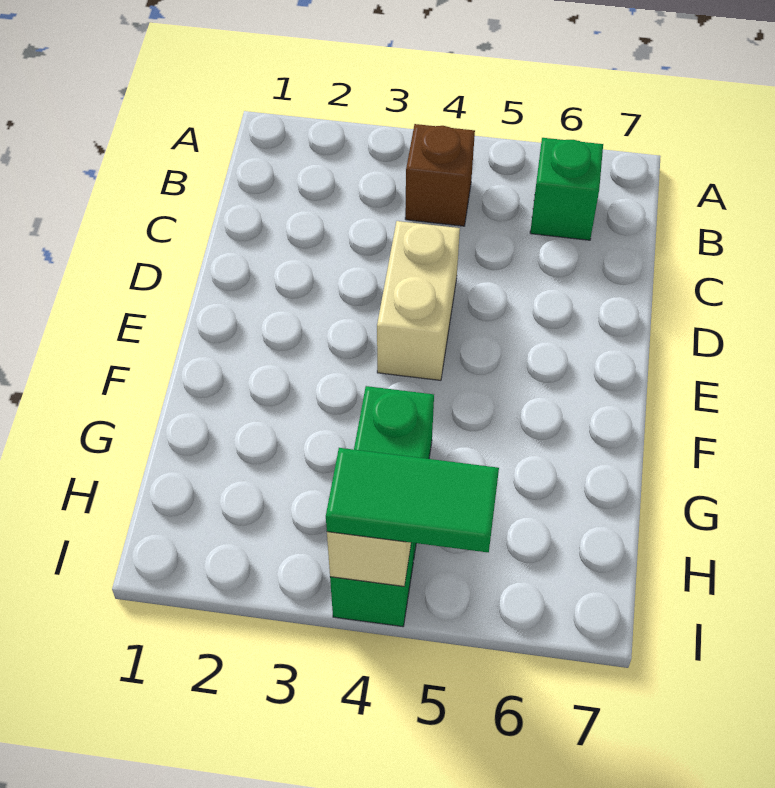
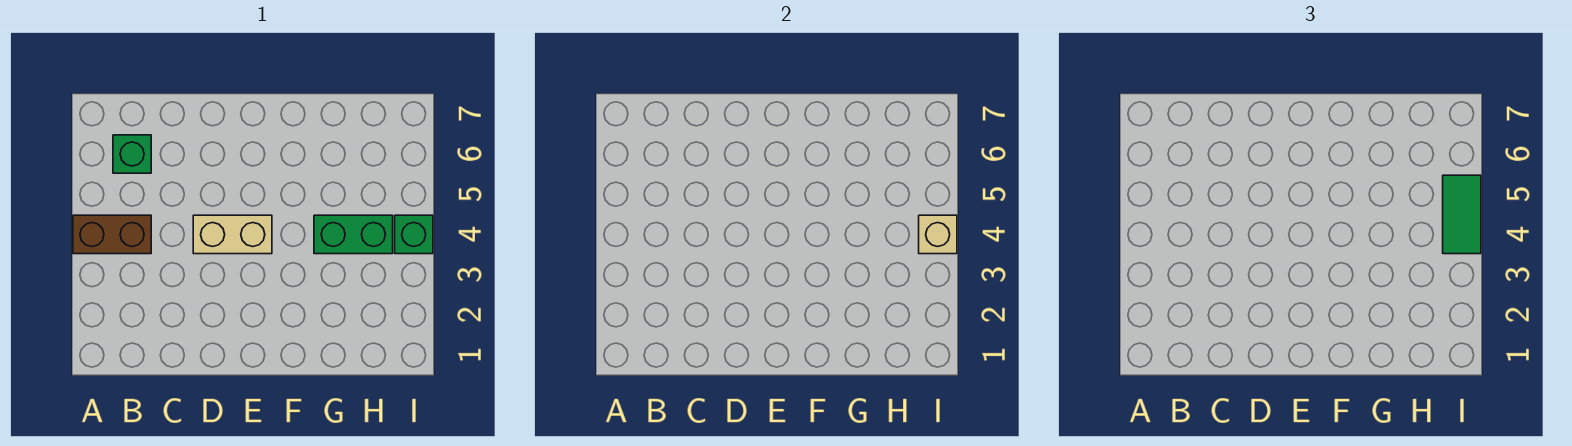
brown 1x1 brick [405,124,475,226] -> brown 1x2 brick [73,215,151,254]

